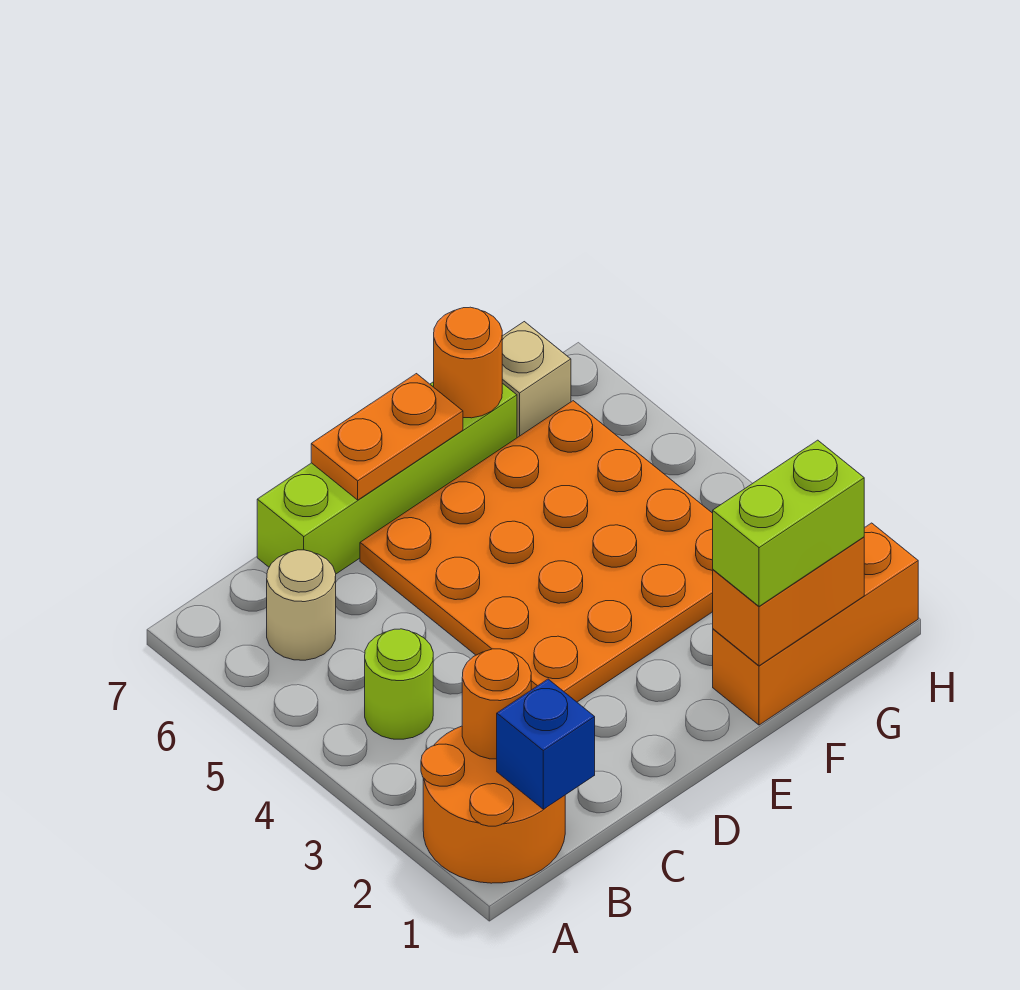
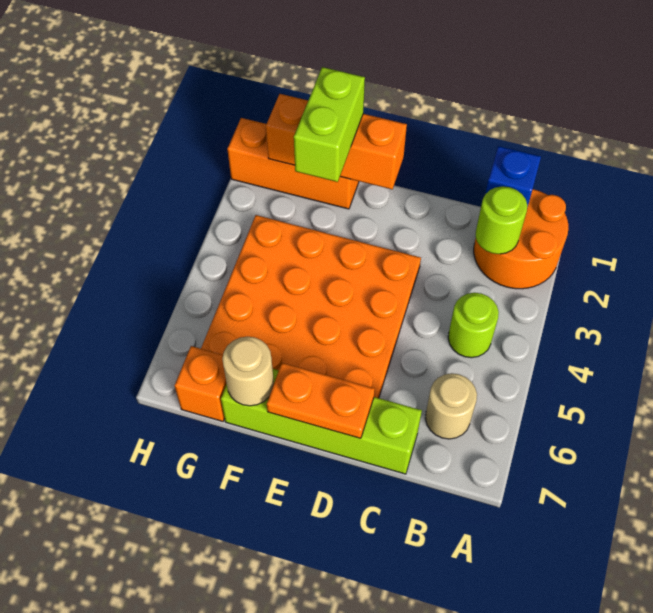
orange 1x1 round brick [462,649,531,759] -> lime 1x1 round brick [476,186,527,254]
orange 1x2 brick [713,537,864,666] -> orange 1x3 brick [266,94,407,189]
lime 1x2 brick [713,440,864,606] -> lime 1x2 brick turned to [294,67,365,182]
orange 1x1 round brick [434,307,502,418] -> tan 1x1 round brick [222,337,274,406]
tan 1x1 brick [502,322,571,438] -> orange 1x1 brick [175,346,227,421]

